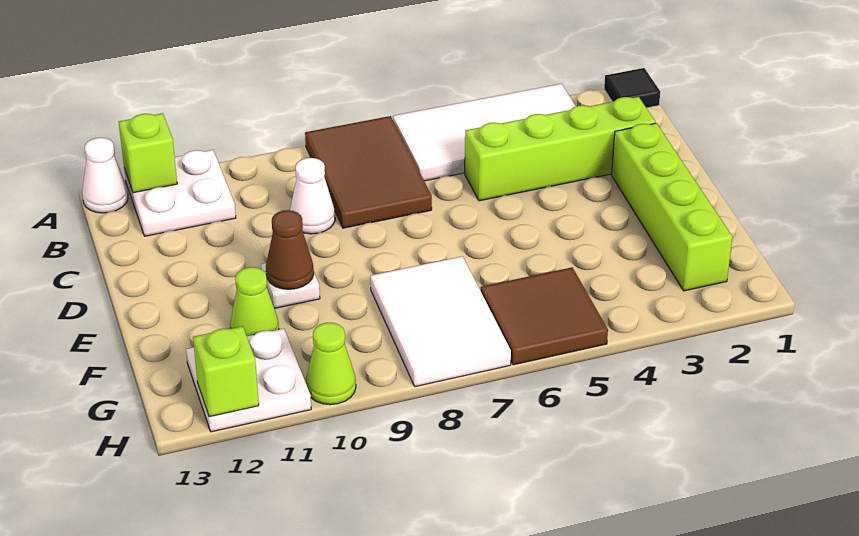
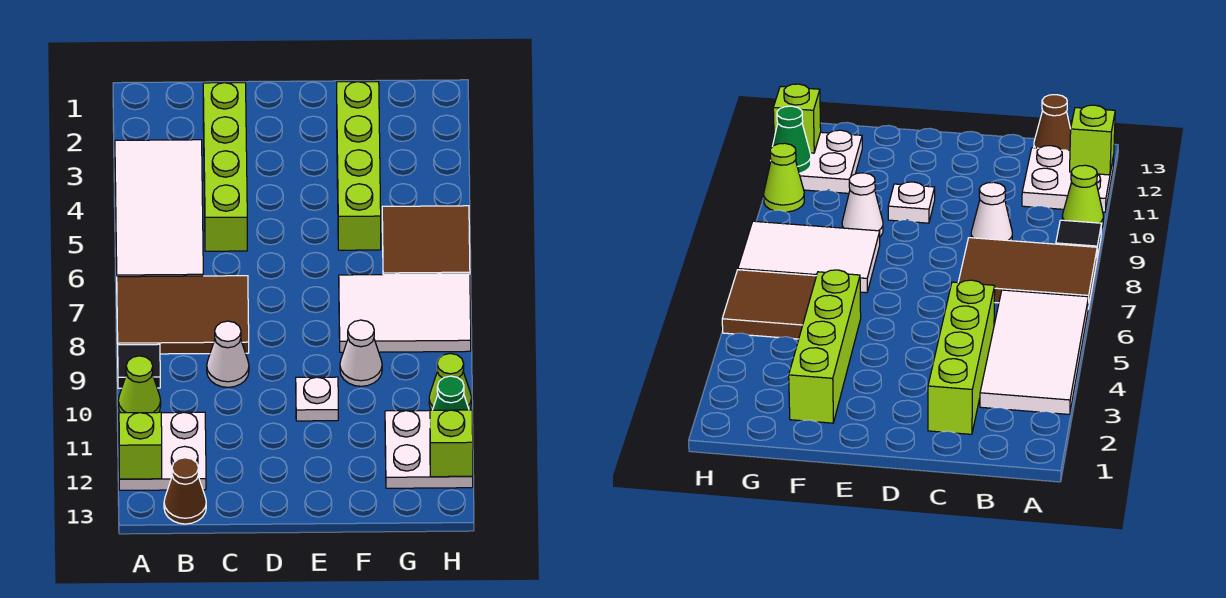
black 1x1 tile [604,68,660,108] -> black 1x1 tile moved to [118,344,160,388]
white 1x1 cone [82,138,128,213] -> white 1x1 cone moved to [340,320,382,386]
lime 1x4 brick [612,123,732,291] -> lime 1x4 brick turned to [337,82,381,250]
brown 1x1 cone [266,210,314,289] -> brown 1x1 cone moved to [164,458,206,524]
lime 1x1 cone [230,267,279,336] -> lime 1x1 cone moved to [118,356,161,413]
none -> green 1x1 cone [433,376,469,410]

